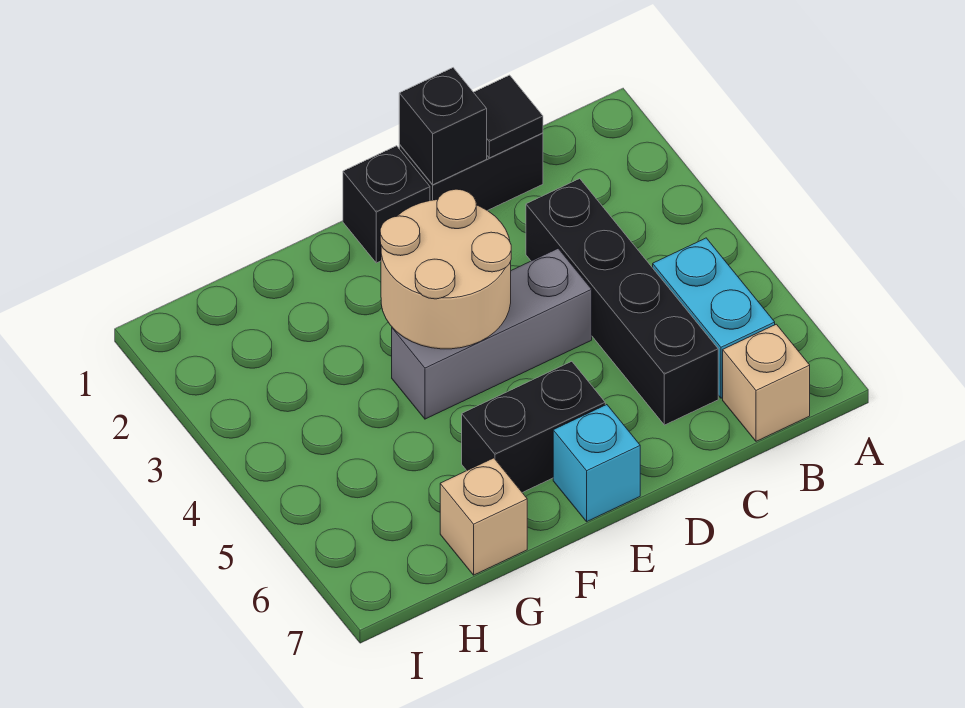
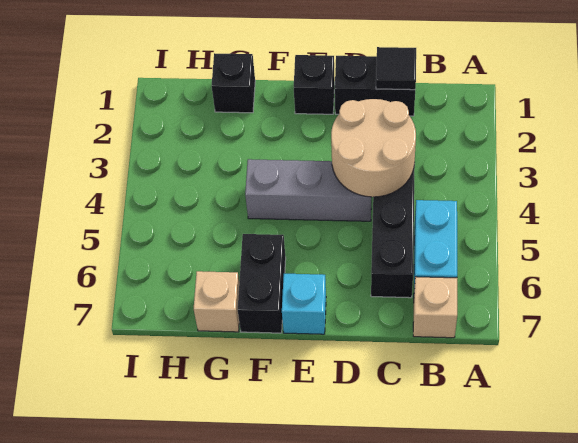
black 1x1 brick [399,68,487,185] -> black 1x1 brick moved to [212,53,255,113]
tan 2x2 round brick [380,189,511,349] -> tan 2x2 round brick moved to [331,99,416,197]
black 1x2 brick [462,361,605,493] -> black 1x2 brick turned to [238,234,286,333]

